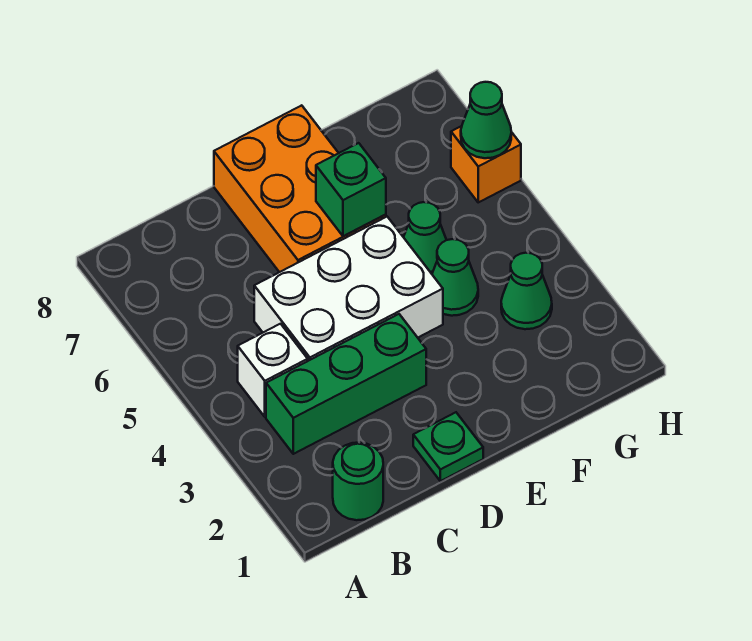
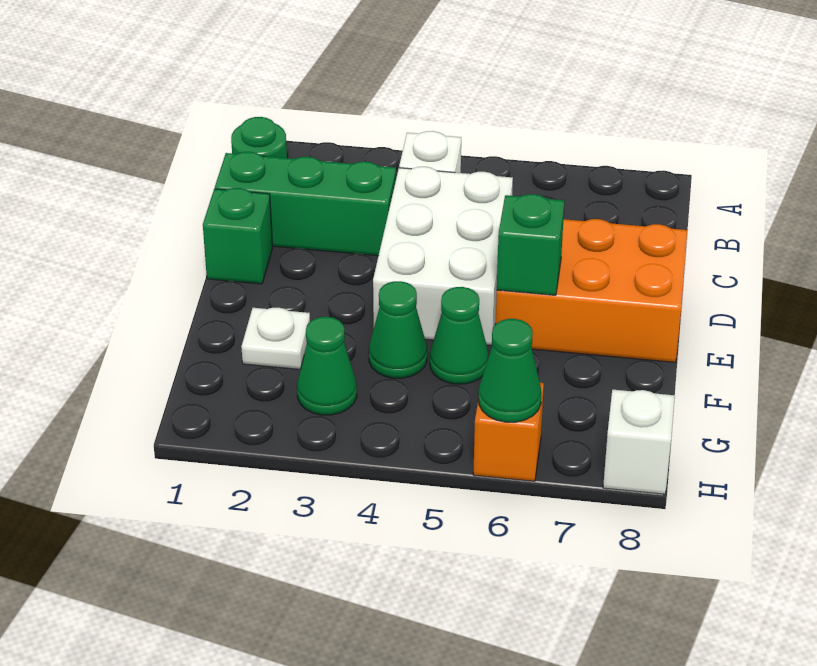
green 1x3 brick [266,314,426,454] -> green 1x3 brick turned to [215,152,396,256]
green 1x1 plate [413,412,483,481] -> green 1x1 brick [203,188,272,284]
none -> white 1x1 plate [241,308,310,369]
none -> white 1x1 brick [603,390,675,494]

